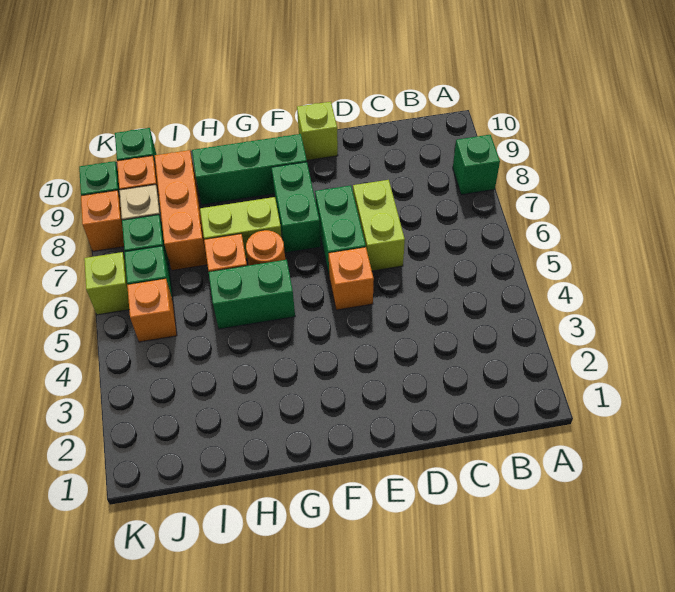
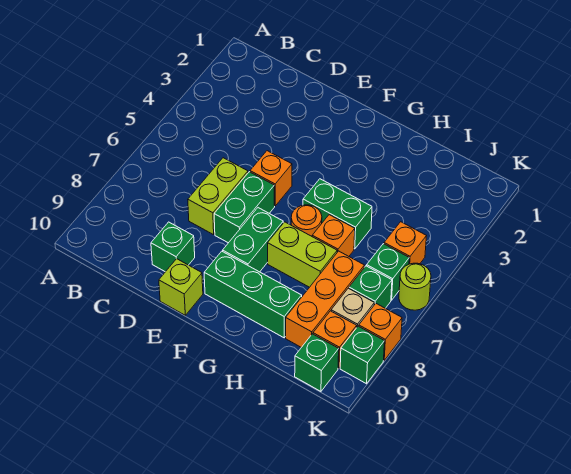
green 1x1 brick [453,135,500,195] -> green 1x1 brick moved to [151,222,195,272]
lime 1x1 brick [84,252,129,315] -> lime 1x1 round brick [399,263,431,310]

